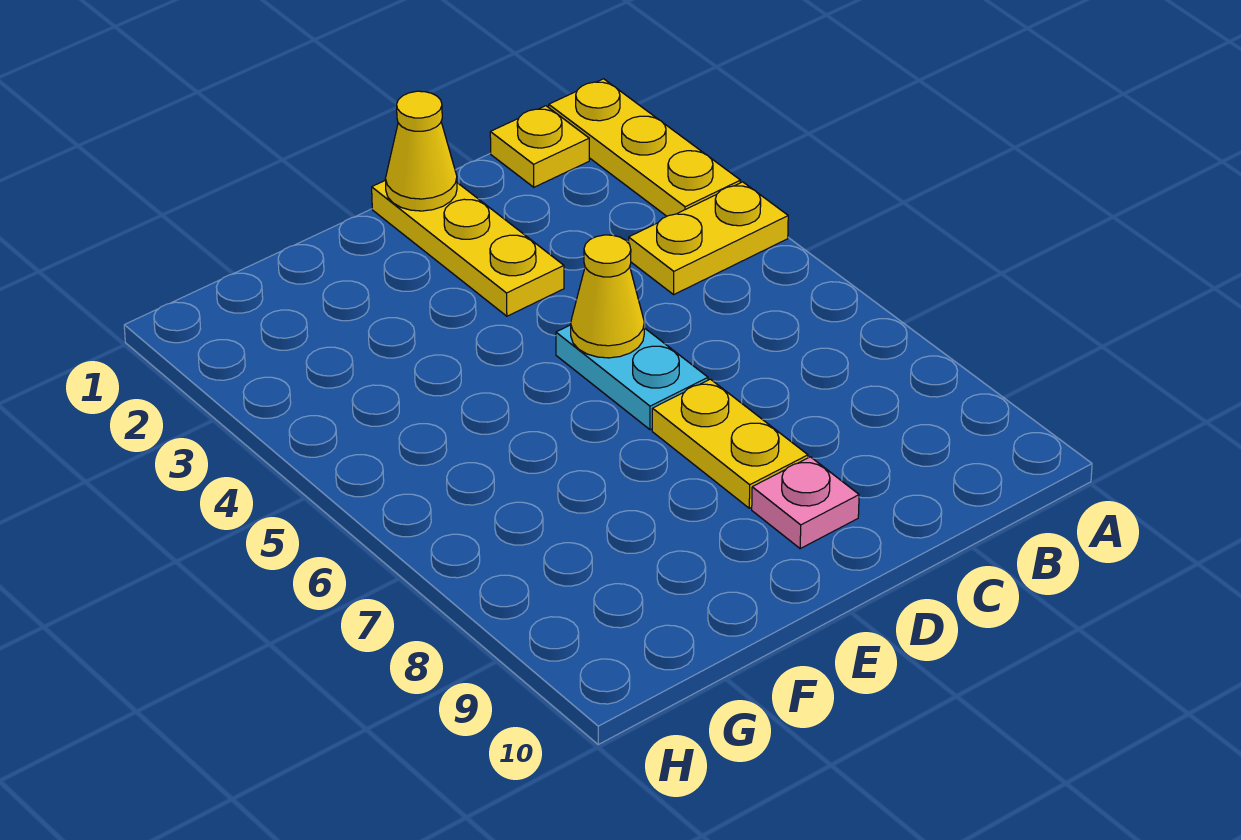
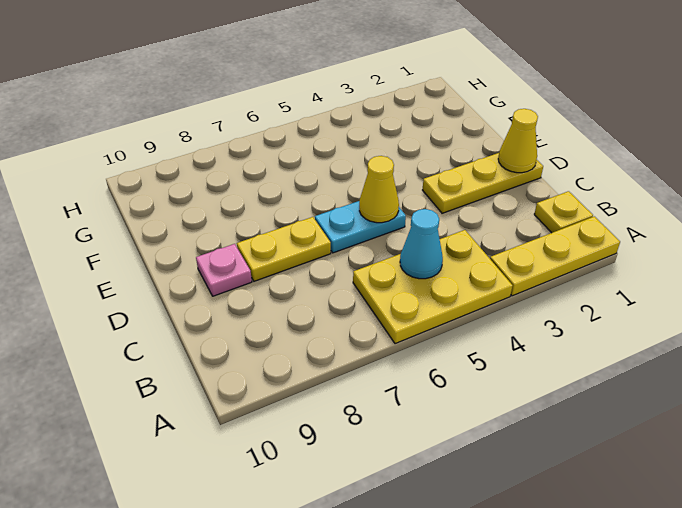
yellow 1x2 plate [629,182,788,294] -> yellow 2x3 plate [353,230,513,344]
none -> cyan 1x1 cone [400,209,443,279]

